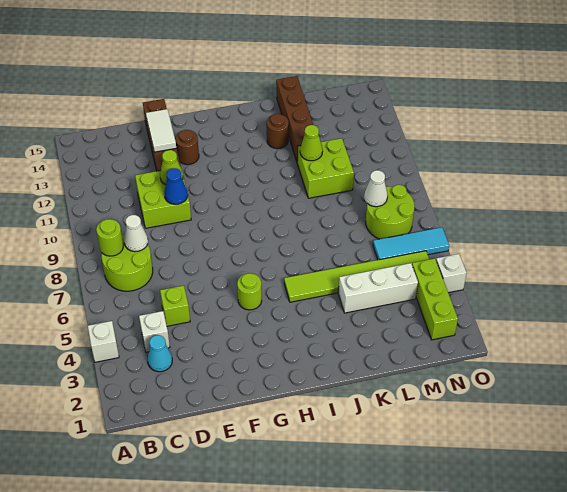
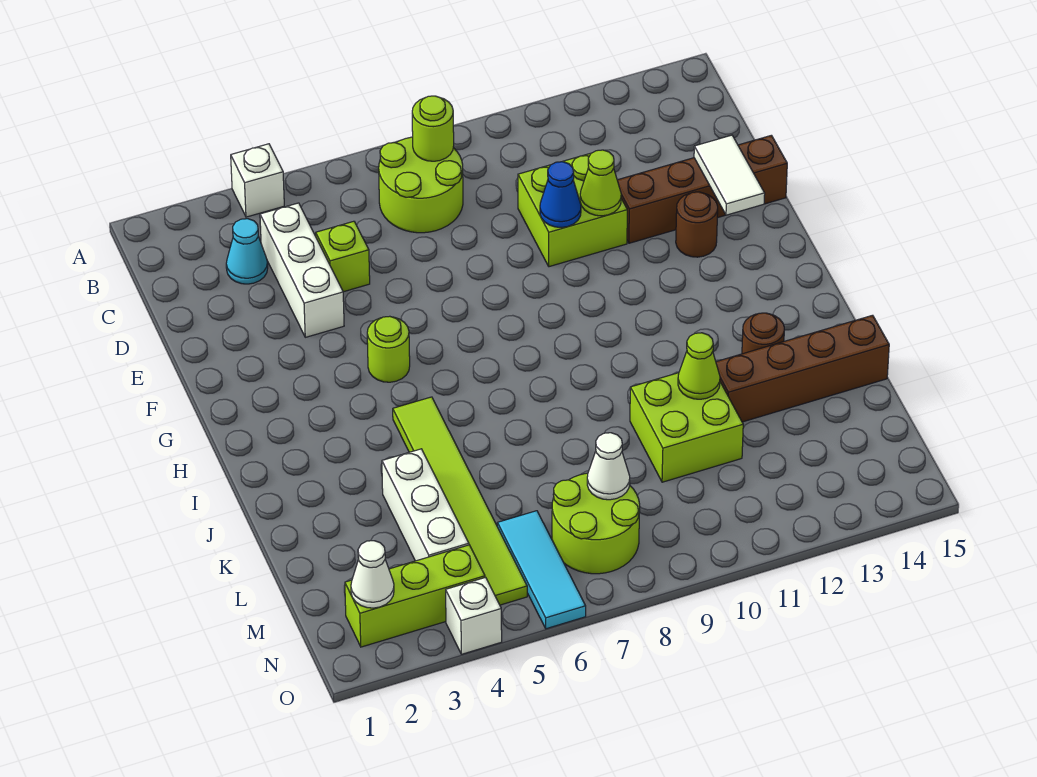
white 1x1 brick [139,311,170,352] -> white 1x3 brick [260,203,344,337]
white 1x1 cone [124,215,148,252] -> white 1x1 cone moved to [351,541,394,608]
white 1x2 tile [146,109,176,152] -> white 1x2 tile turned to [694,135,765,215]

